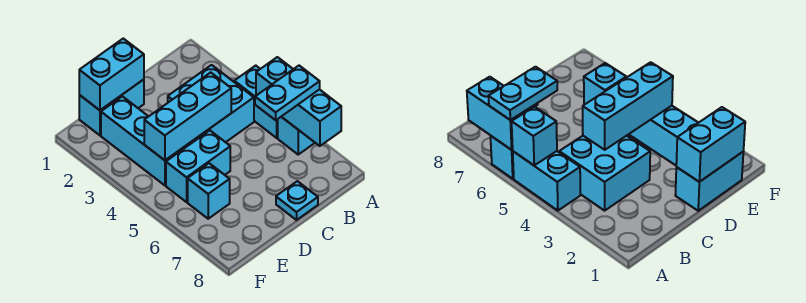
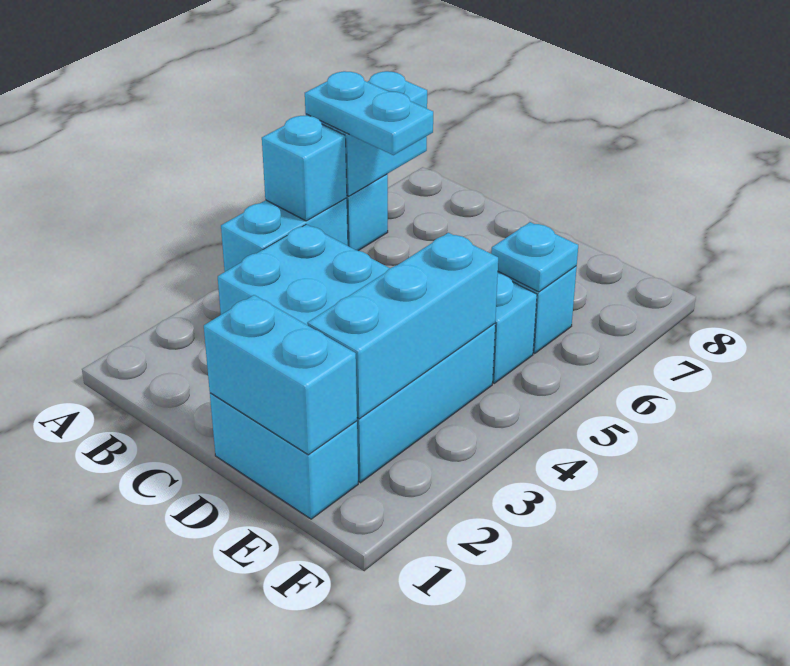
cyan 1x3 brick [144,72,231,160] -> cyan 1x3 brick turned to [307,233,498,419]
cyan 1x1 plate [276,181,318,220] -> cyan 1x1 plate moved to [491,222,578,292]

